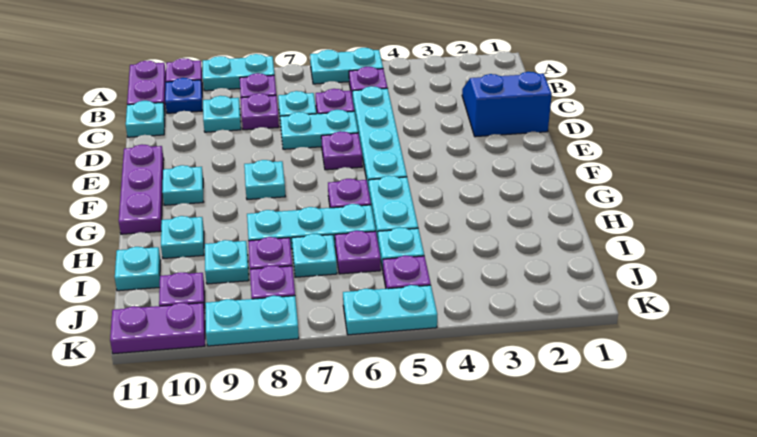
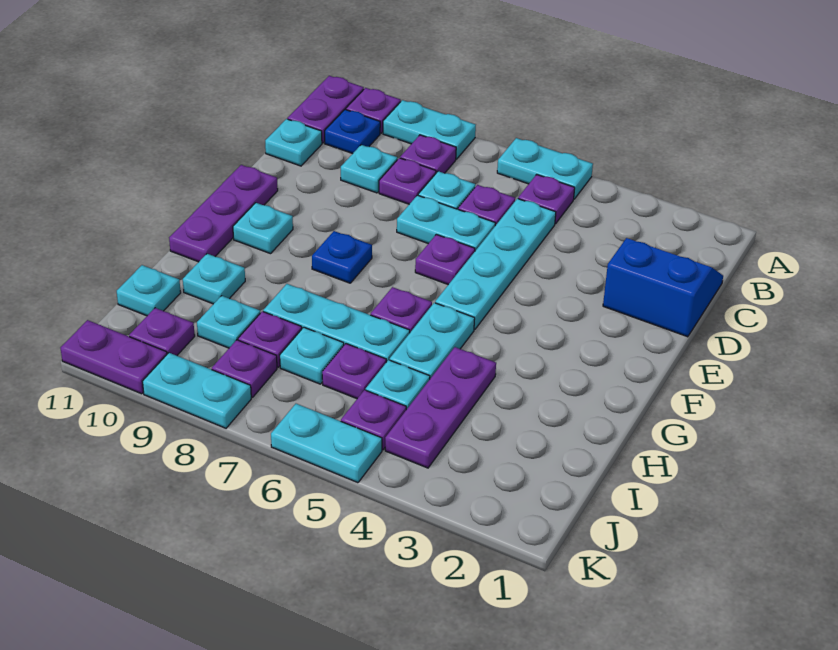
cyan 1x1 plate [244,160,285,200] -> blue 1x1 plate [312,231,372,283]
none -> purple 1x3 plate [385,347,496,468]

